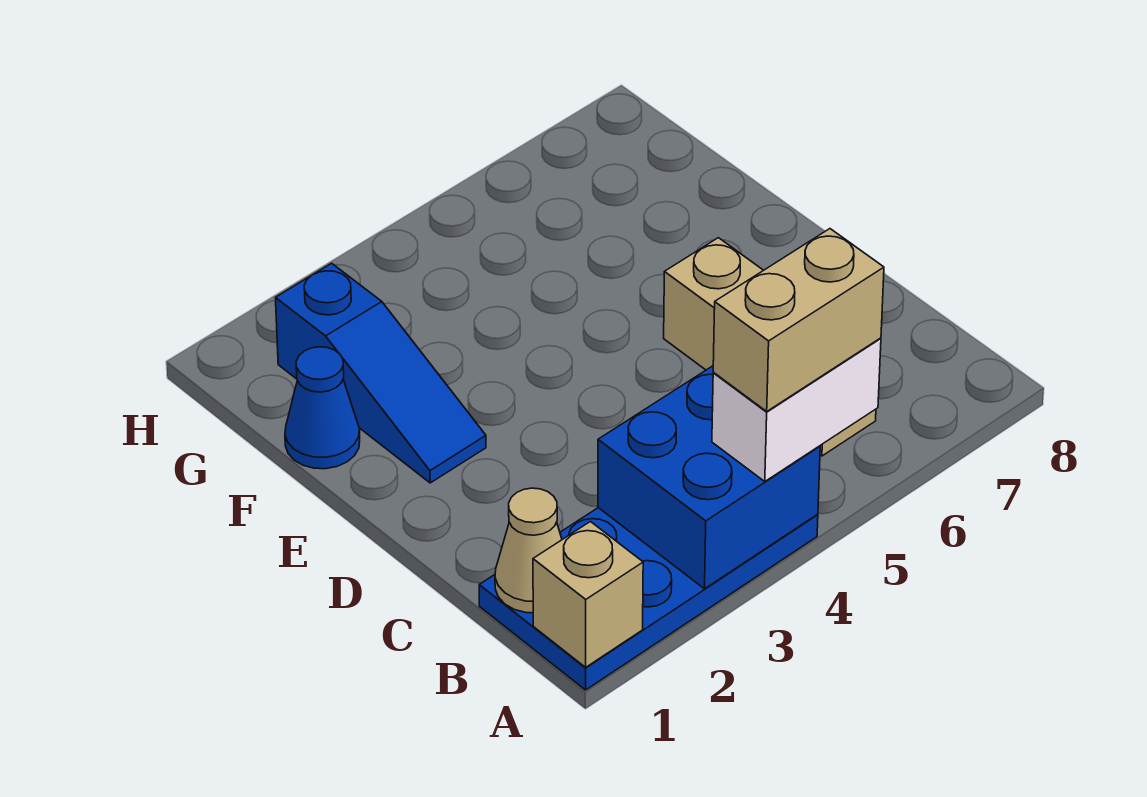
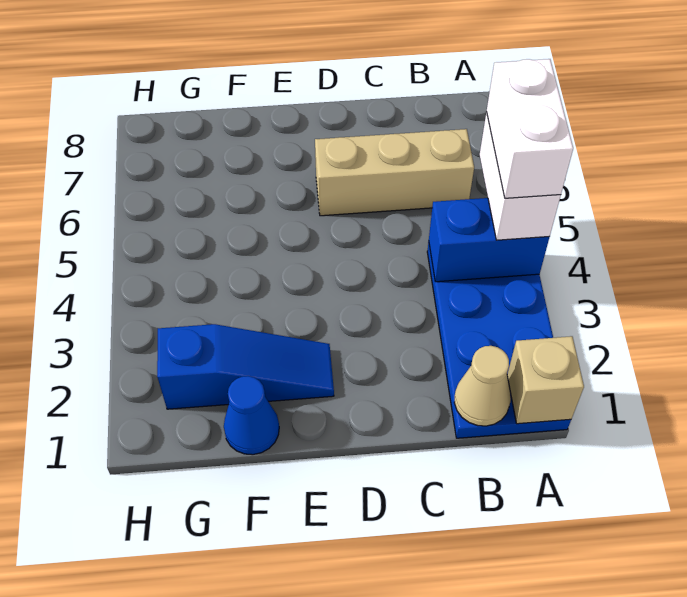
blue 2x2 brick [598,366,820,589] -> blue 1x2 brick [429,198,550,282]
tan 1x2 brick [713,229,884,411] -> white 1x2 brick [487,59,573,198]

